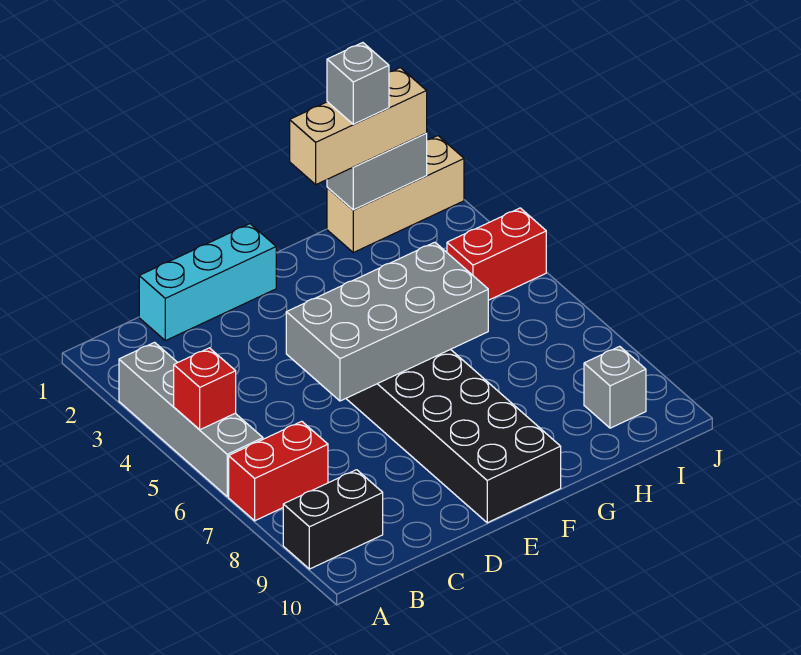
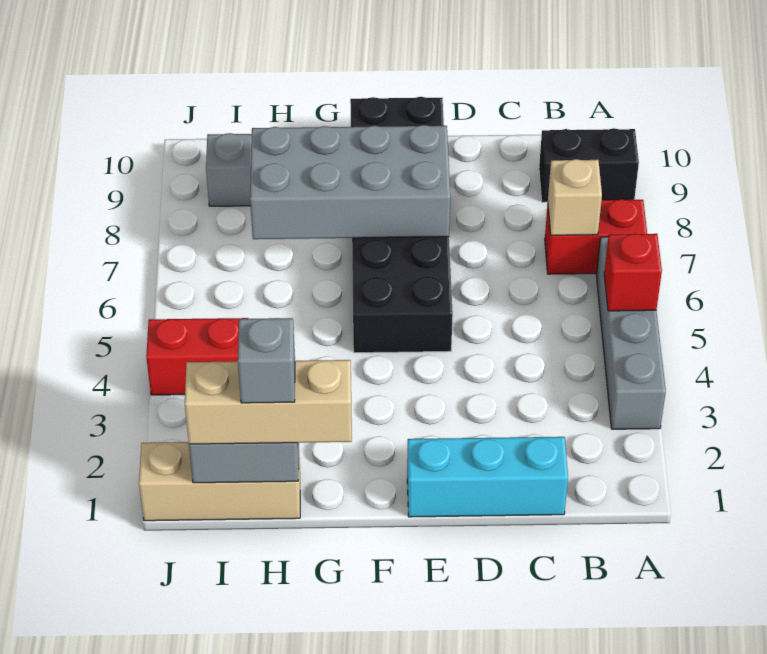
none -> tan 1x1 brick [548,159,602,235]
grey 2x4 brick [286,242,488,401] -> grey 2x4 brick moved to [250,125,450,239]

